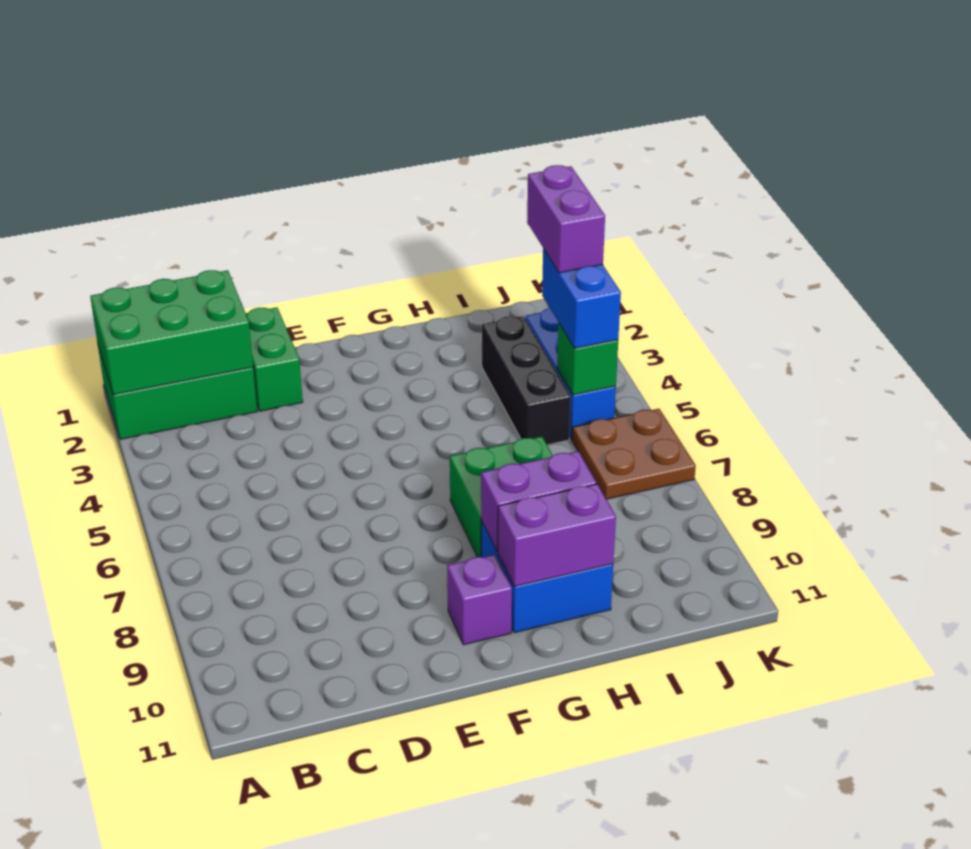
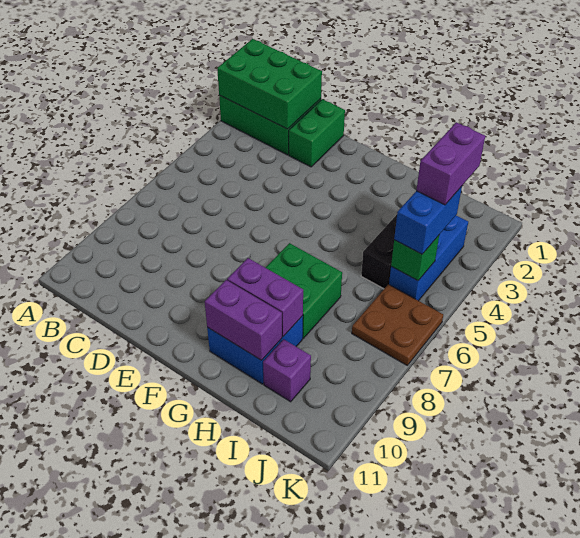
purple 1x1 brick [447,554,512,645] -> purple 1x1 brick moved to [263,339,311,402]

